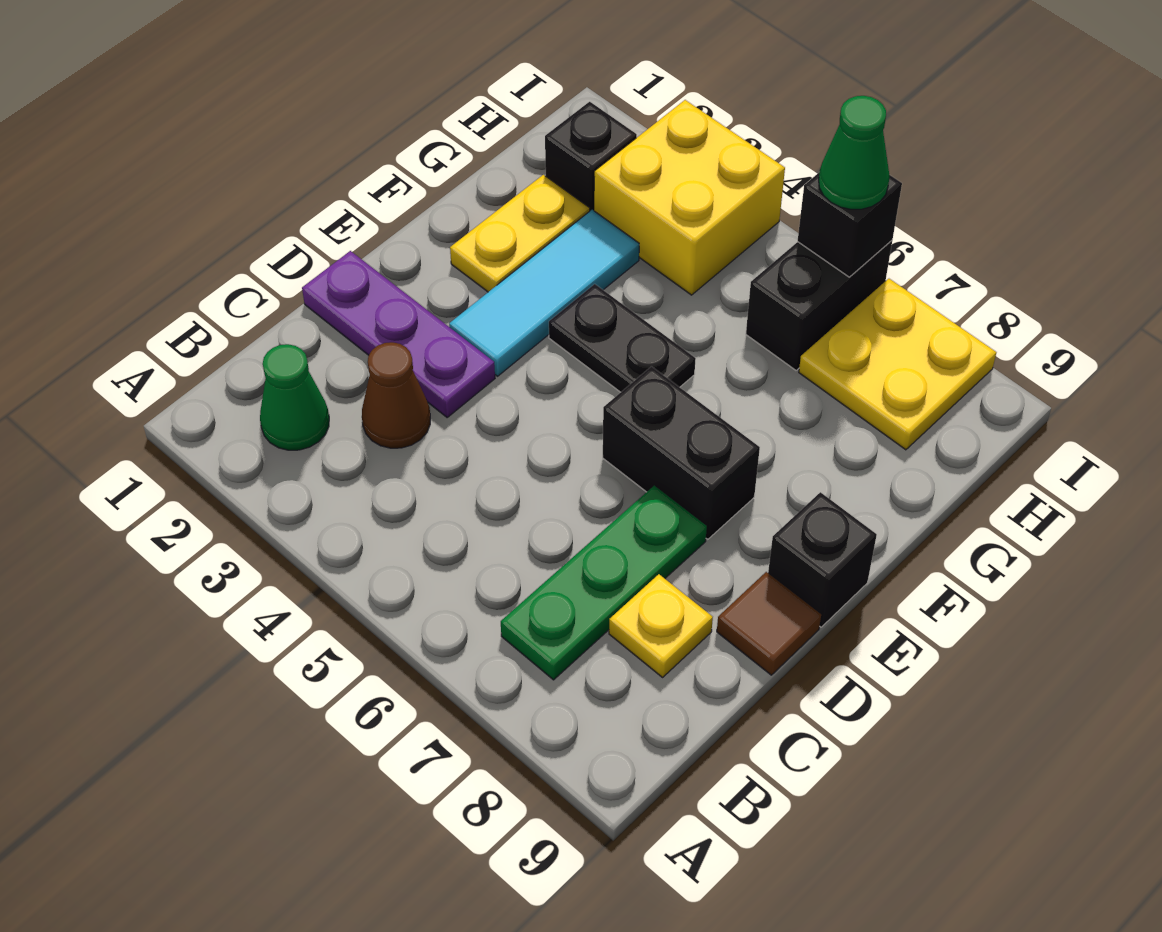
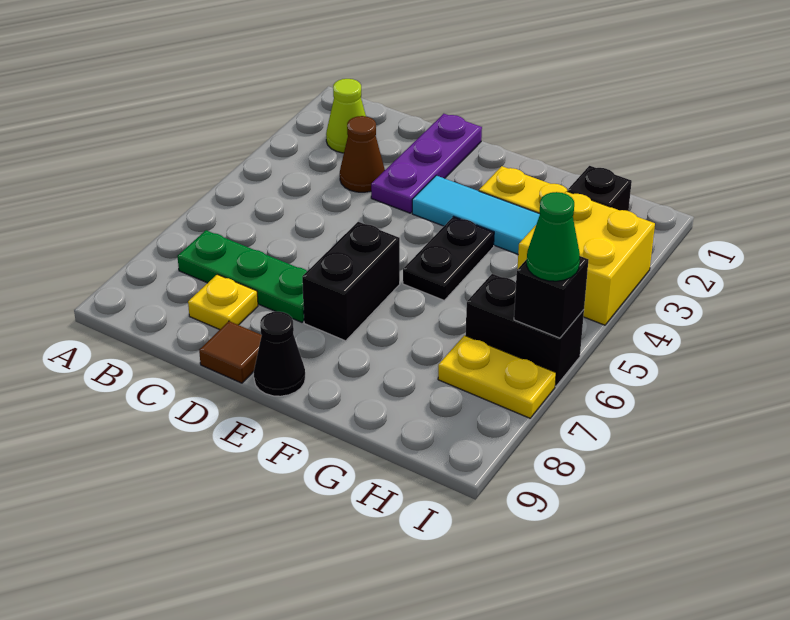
green 1x1 cone [260,344,329,450] -> lime 1x1 cone [326,79,366,153]
black 1x1 brick [768,492,877,627] -> black 1x1 cone [254,312,305,396]
yellow 2x2 plate [799,279,996,450] -> yellow 1x2 plate [438,335,556,418]

